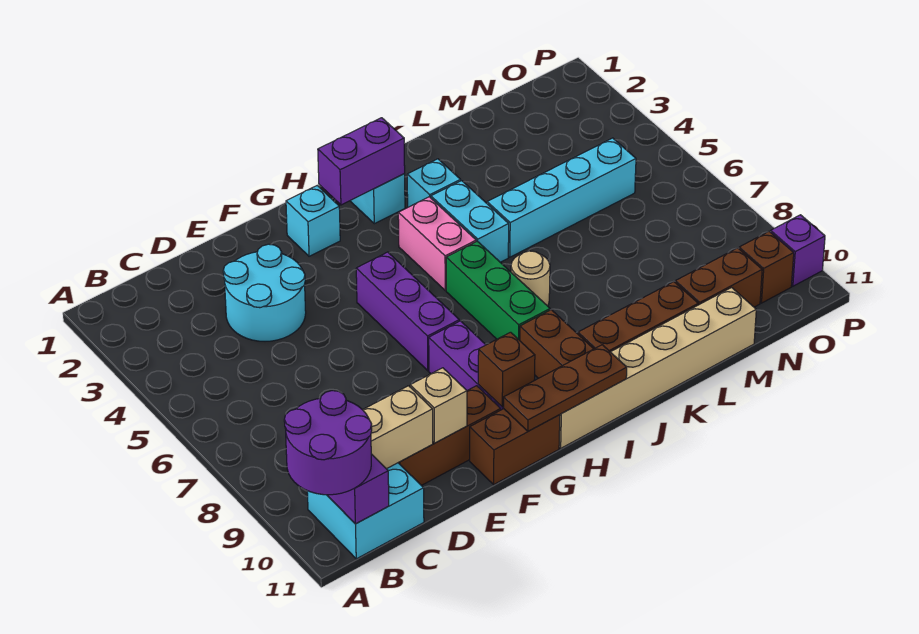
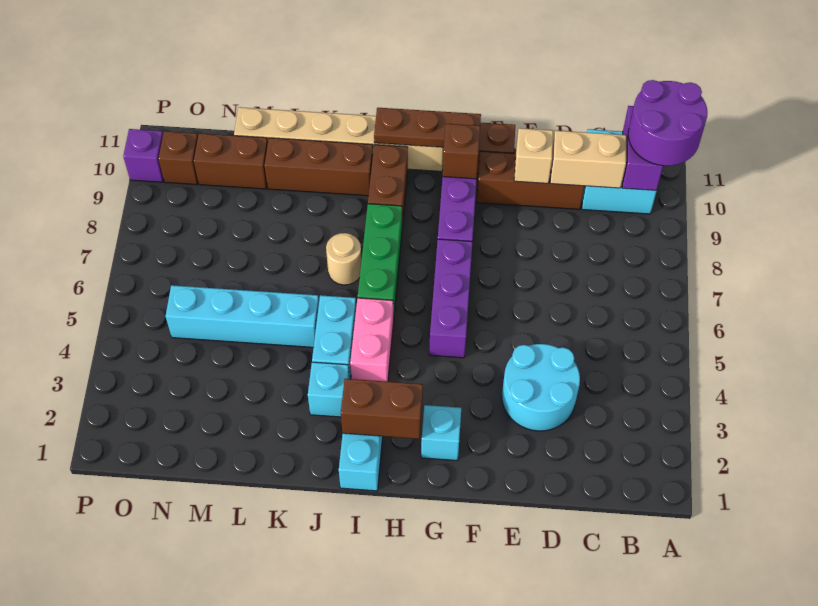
purple 1x2 brick [318,118,405,205] -> brown 1x2 brick [341,379,423,439]

